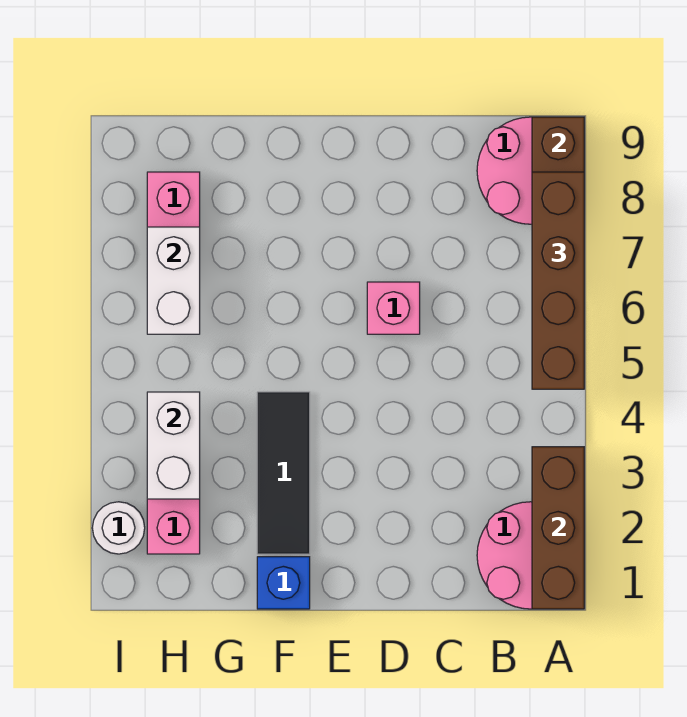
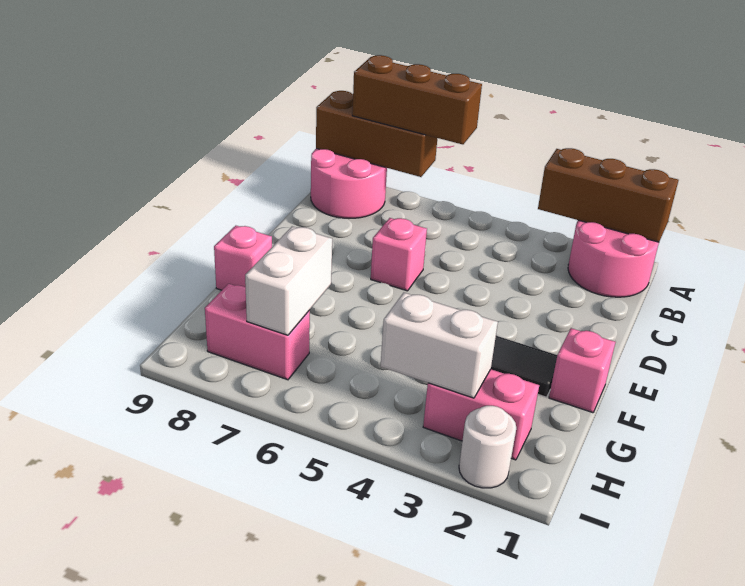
brown 1x4 brick [532,172,584,389] -> brown 1x3 brick [352,55,482,144]
blue 1x1 brick [257,557,310,609] -> pink 1x1 brick [549,328,615,413]
none -> pink 1x1 brick [214,226,272,290]
white 1x2 brick [147,227,200,334] -> white 1x2 brick turned to [245,227,332,335]

